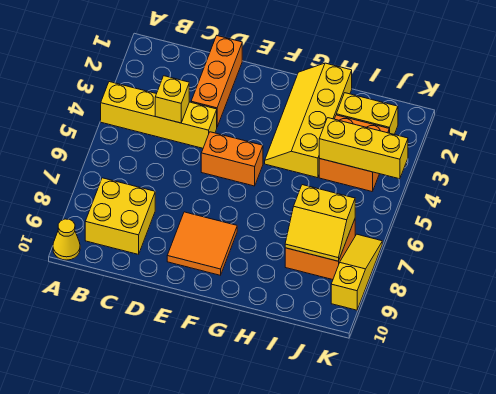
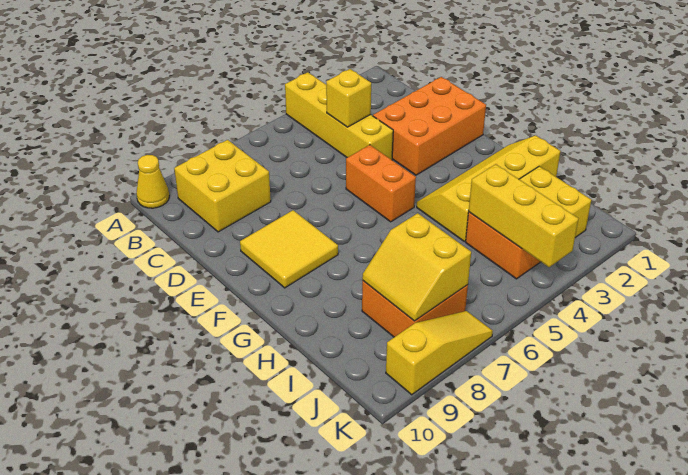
orange 1x3 brick [191,36,242,127] -> orange 2x3 brick [373,77,486,175]
orange 2x2 tile [167,212,237,275] -> yellow 2x2 tile [240,210,338,288]

